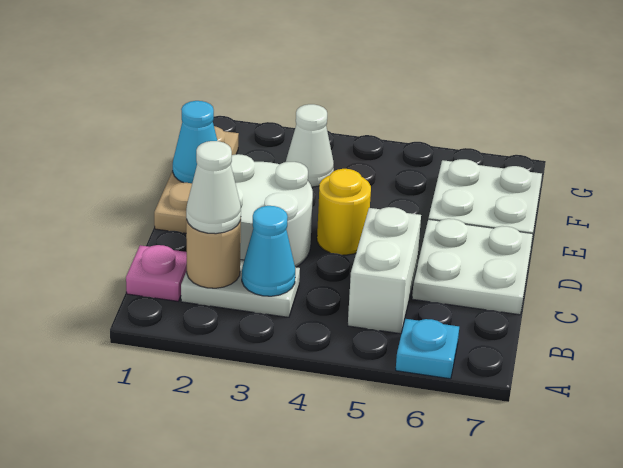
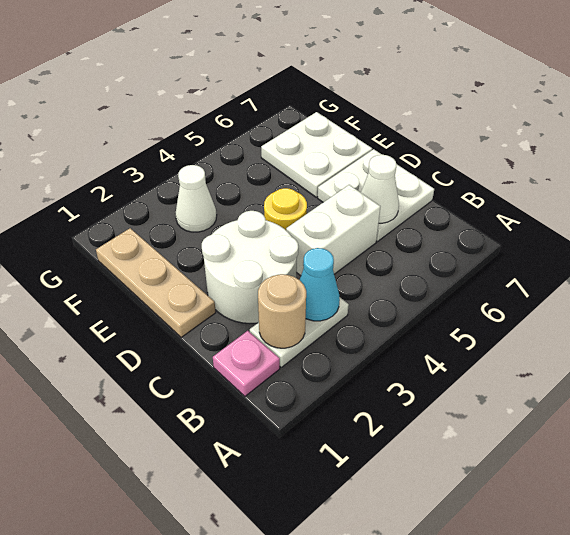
cyan 1x1 plate [396,319,459,379] -> none
white 1x1 cone [186,141,241,234] -> white 1x1 cone moved to [361,155,399,223]
white 1x2 brick [348,207,421,334] -> white 1x2 brick turned to [286,185,380,276]
cyan 1x1 cone [173,101,217,183] -> none

